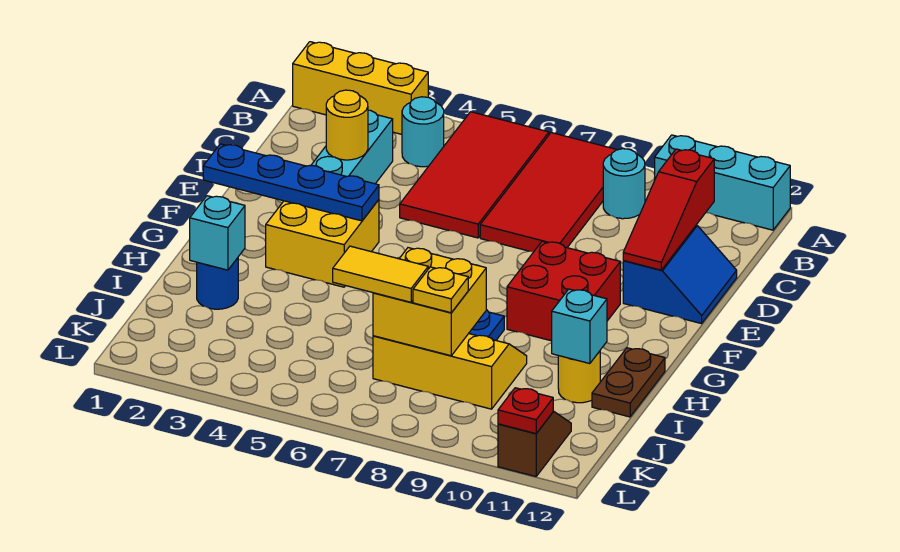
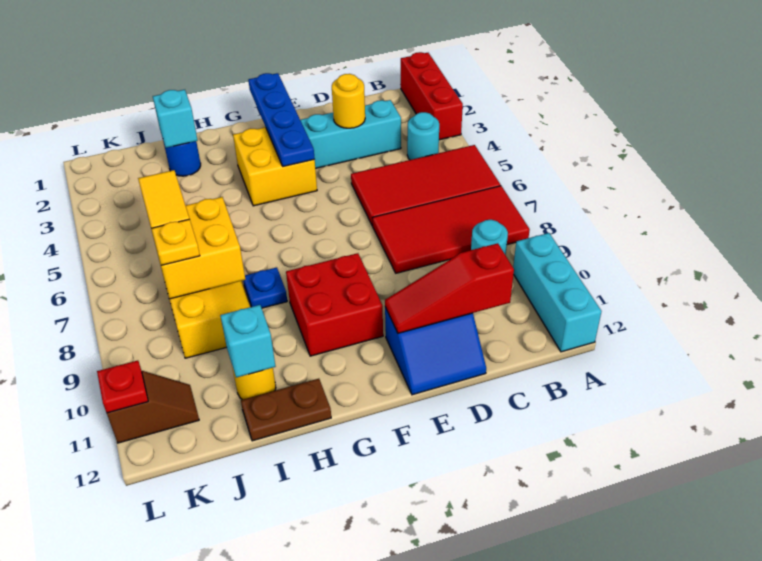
yellow 1x3 brick [293,42,428,134] -> red 1x3 brick [401,52,463,140]

